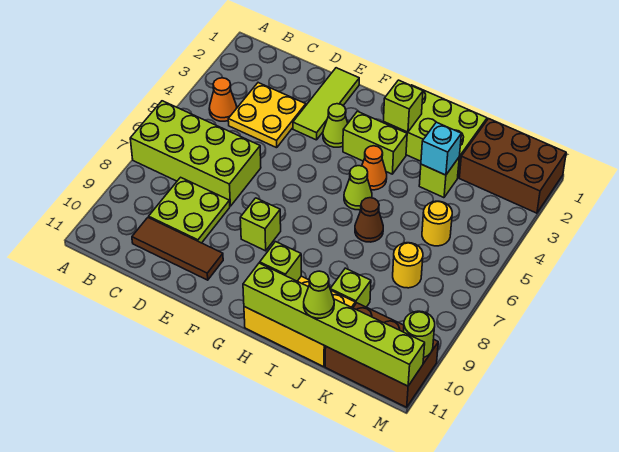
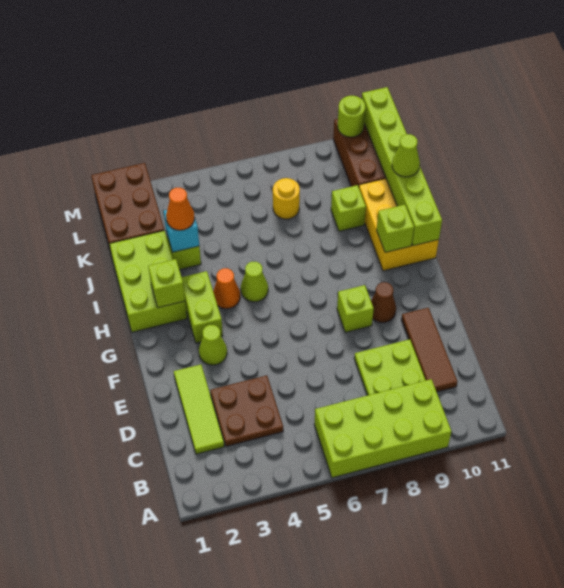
lime 2x4 brick [130,101,261,206] -> lime 2x4 brick turned to [314,379,451,478]
orange 1x1 cone [209,78,237,121] -> orange 1x1 cone moved to [166,188,195,230]
yellow 2x2 plate [228,83,306,148] -> brown 2x2 plate [210,375,283,446]
lime 1x3 tile [293,68,359,140] -> lime 1x3 tile turned to [174,365,224,454]
brown 1x1 cone [355,198,383,242] -> brown 1x1 cone moved to [371,282,396,323]
yellow 1x1 round brick [422,201,452,246] -> none

